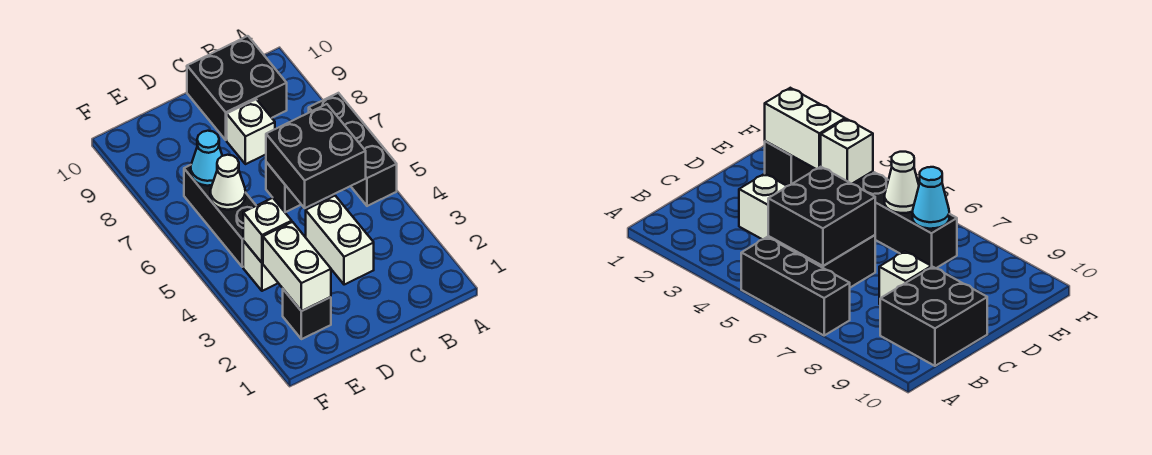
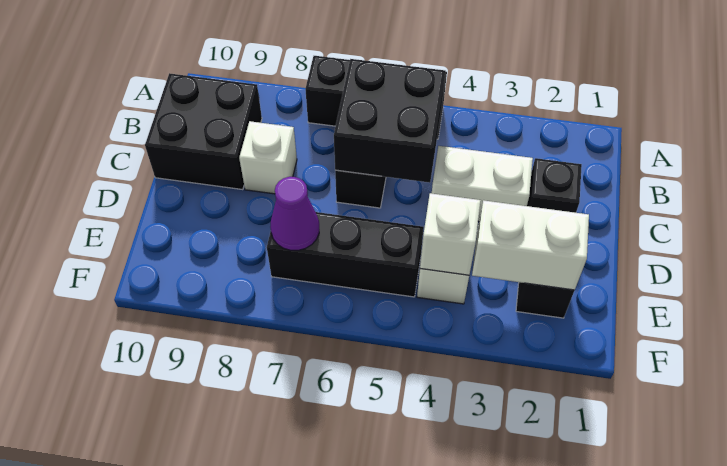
none -> black 1x1 brick [527,158,582,213]
white 1x1 cone [210,155,245,210] -> none
cyan 1x1 cone [191,131,222,186] -> purple 1x1 cone [270,177,319,250]

